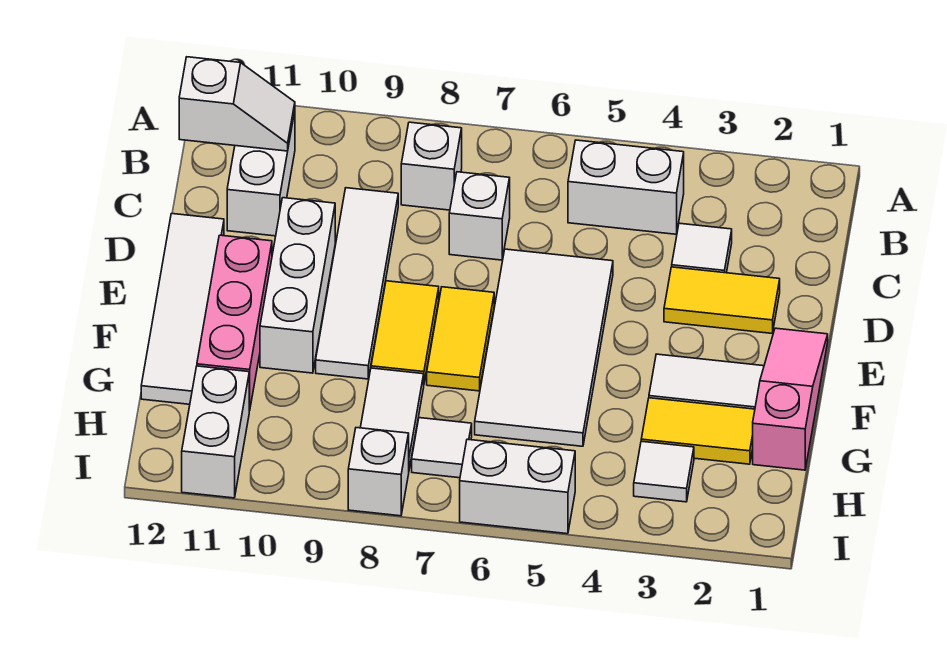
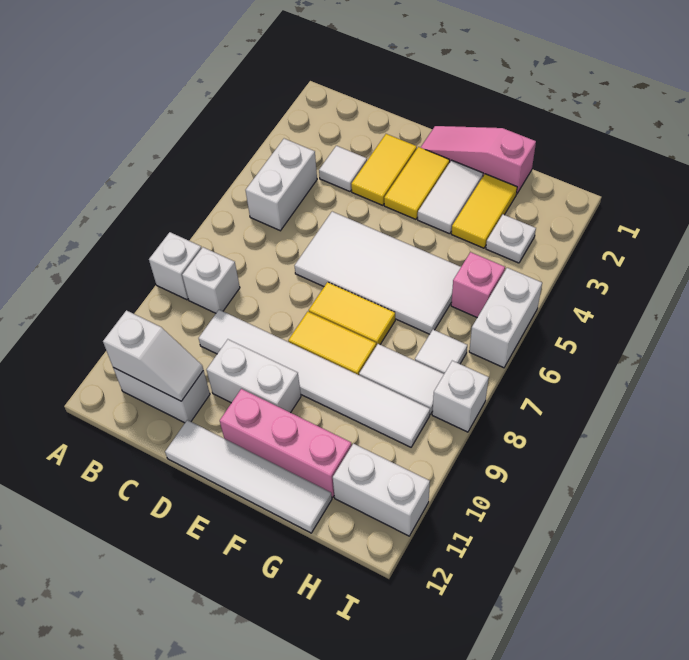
white 1x2 slope [179,57,295,151] -> white 1x2 slope turned to [103,310,203,401]
white 1x1 brick [449,172,510,260] -> white 1x1 brick moved to [149,232,202,300]
white 1x4 tile [316,188,398,379] -> white 1x6 tile [199,310,430,447]
white 1x3 brick [260,198,335,373] -> white 1x2 brick [207,339,301,413]
none -> yellow 1x2 tile [384,147,450,219]
white 1x1 tile [634,441,694,502] -> white 1x1 plate [486,215,536,263]
none -> pink 1x1 brick [451,252,505,317]

